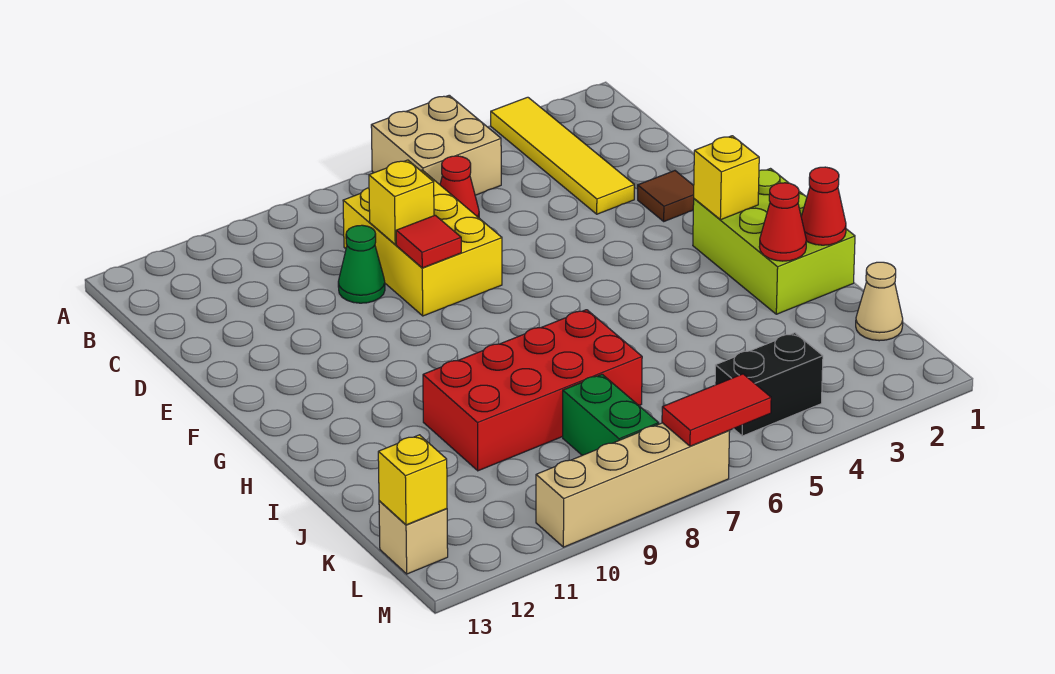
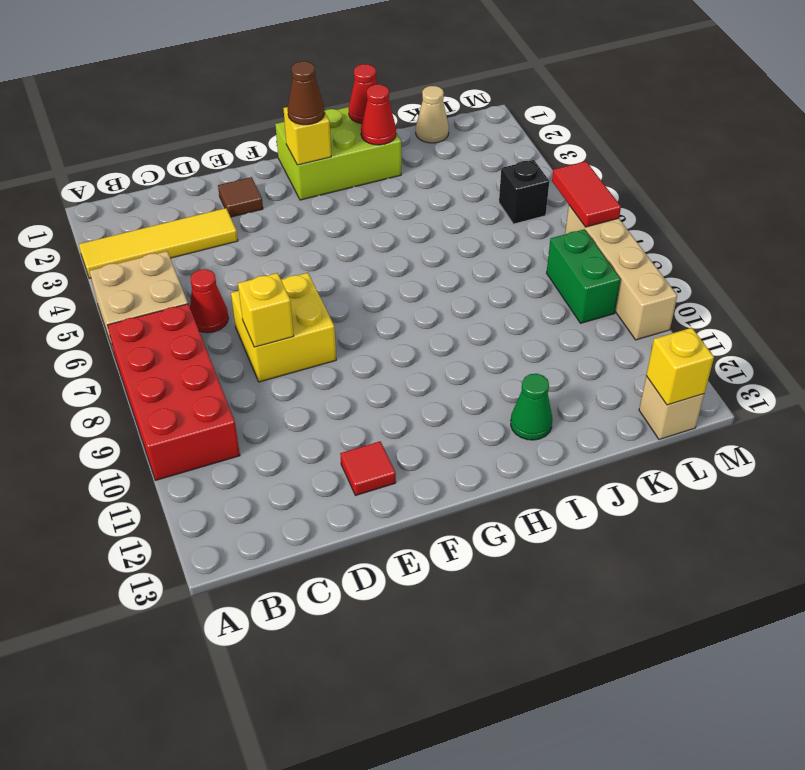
yellow 2x3 brick [343,170,502,316] -> yellow 2x2 brick [231,273,336,382]
green 1x1 cone [338,225,385,303] -> green 1x1 cone moved to [511,374,552,440]
red 1x1 tile [396,215,461,268] -> red 1x1 tile moved to [340,442,396,496]
none -> brown 1x1 cone [288,61,324,125]
red 2x4 brick [423,310,642,471] -> red 2x4 brick moved to [107,304,240,480]
green 1x2 brick [563,374,659,455] -> green 1x2 brick turned to [547,229,621,323]
black 1x2 brick [715,333,823,436] -> black 1x1 brick [499,160,549,224]

